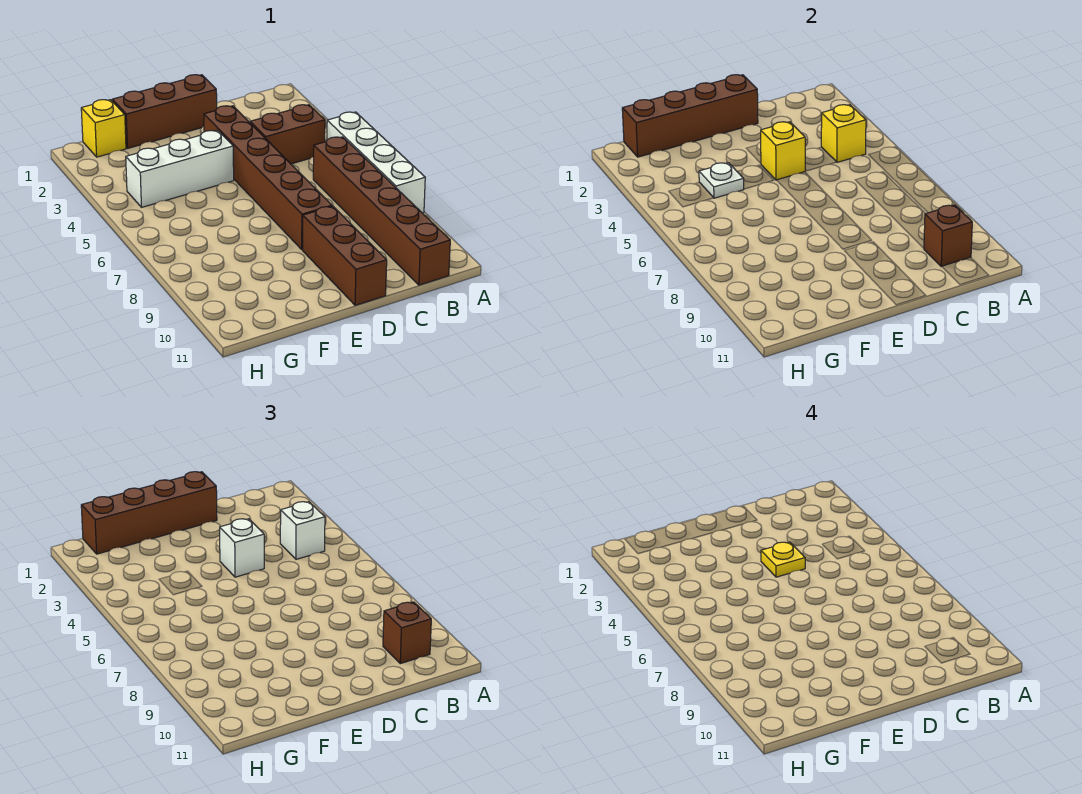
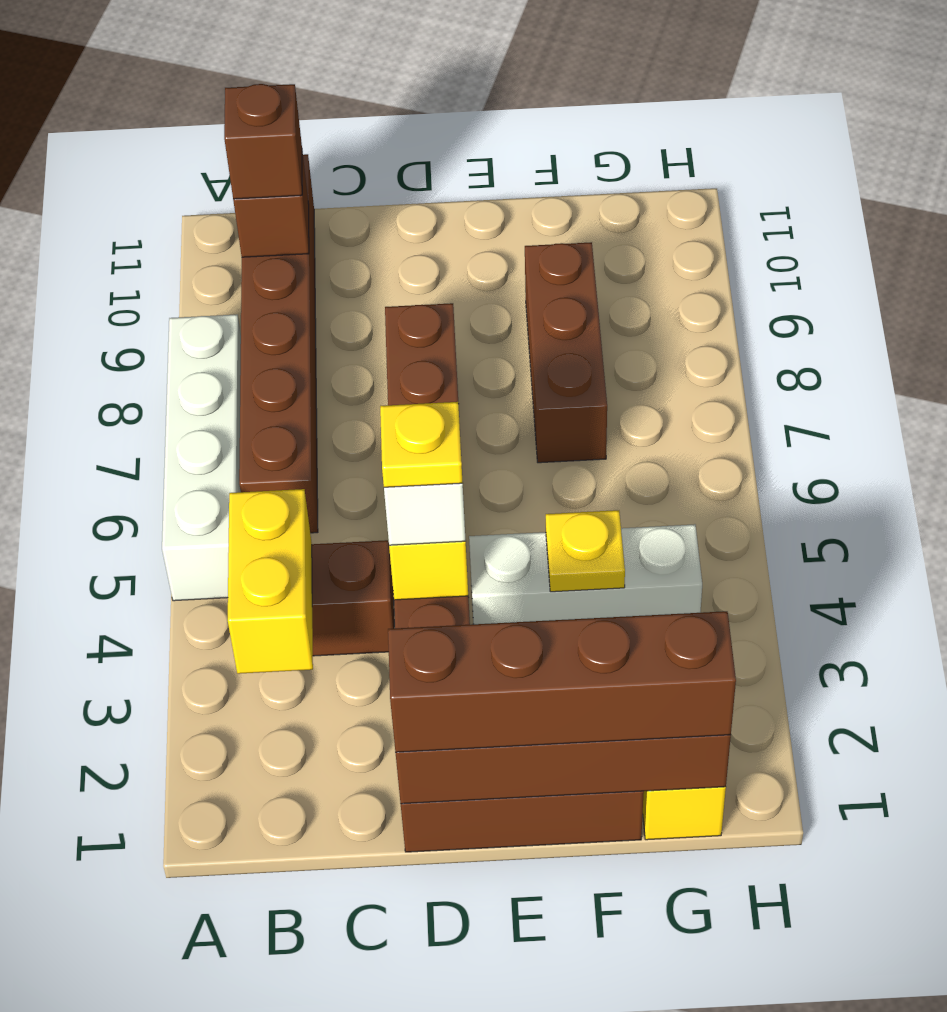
yellow 1x1 brick [821,105,866,162] -> yellow 1x2 brick [228,489,313,674]
white 1x1 brick [280,502,325,559] -> none
brown 1x3 brick [303,206,387,305] -> brown 1x3 brick moved to [525,242,607,463]
white 1x1 plate [699,163,744,198] -> yellow 1x1 plate [546,510,625,592]

